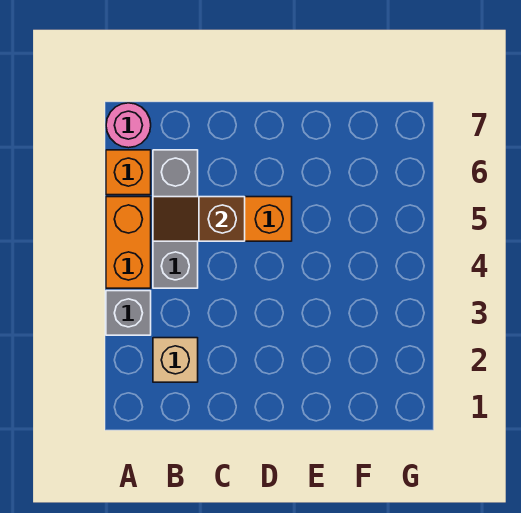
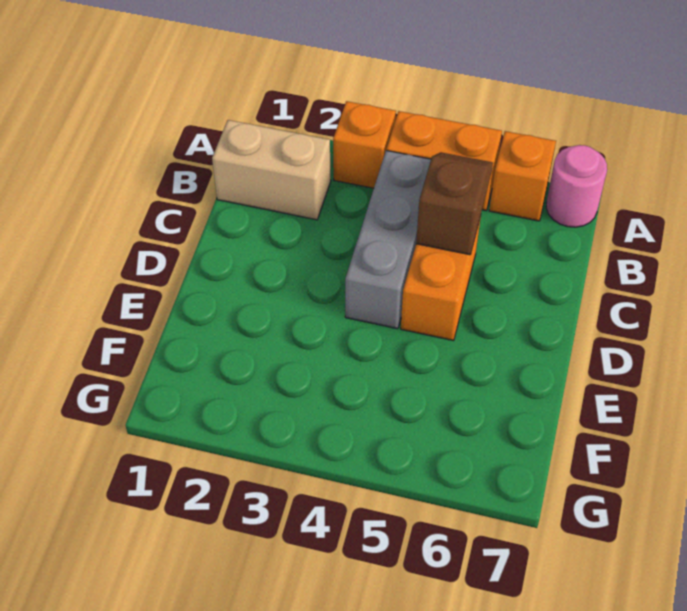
grey 1x1 brick [106,291,151,335] -> orange 1x1 brick [333,101,396,188]
tan 1x1 brick [153,338,198,382] -> tan 1x2 brick [212,120,331,220]
grey 1x3 brick [153,150,198,288] -> grey 1x3 brick turned to [345,151,431,329]

